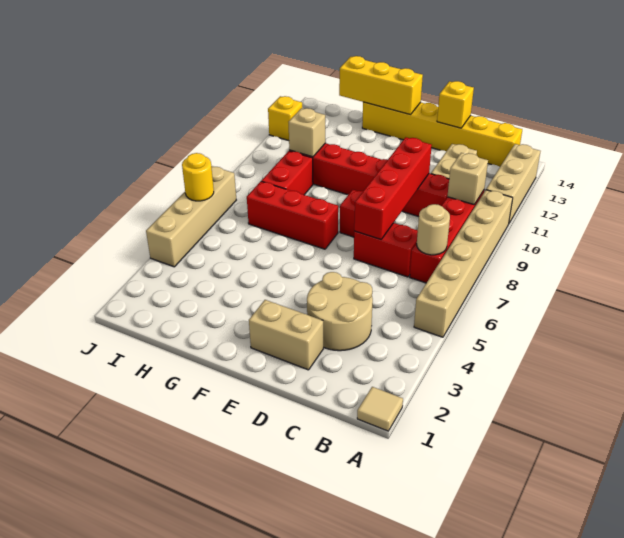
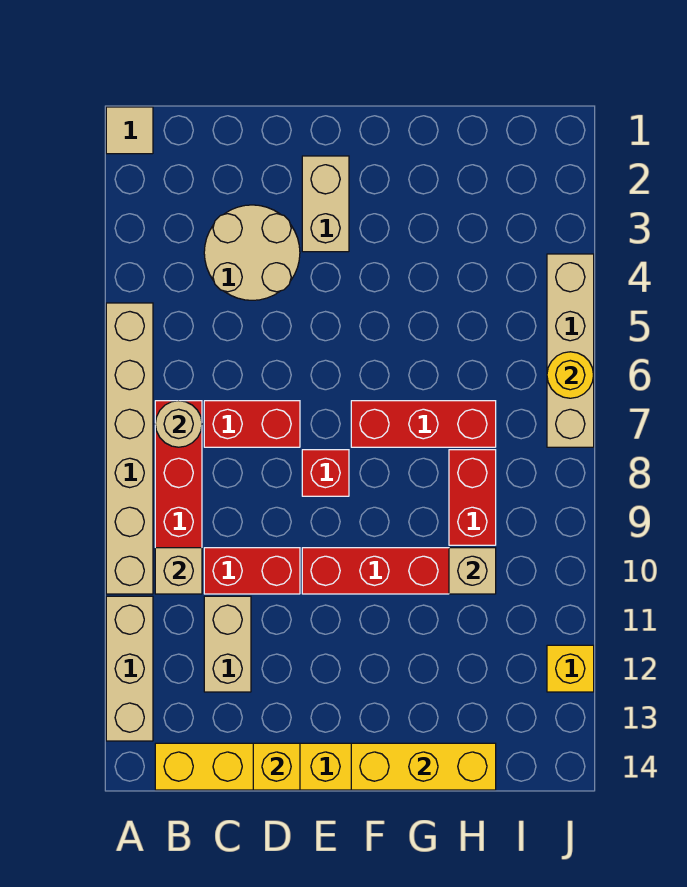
tan 1x2 brick [249,300,323,370] -> tan 1x2 brick turned to [302,156,349,252]
red 1x4 brick [354,137,432,239] -> none

